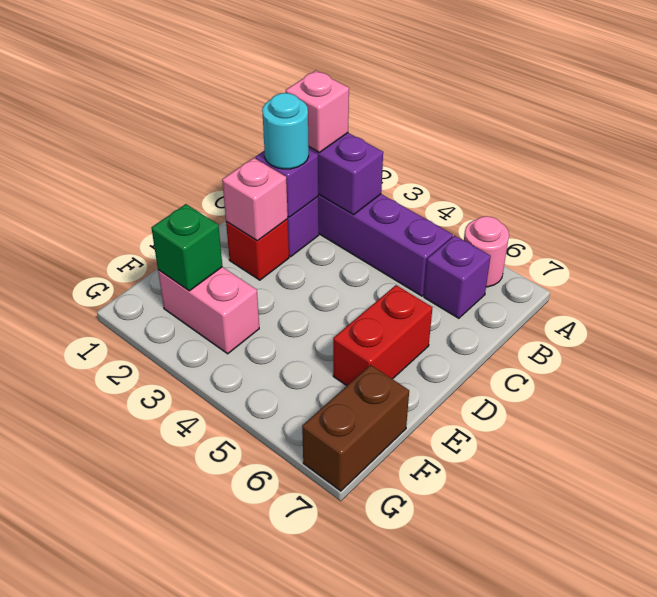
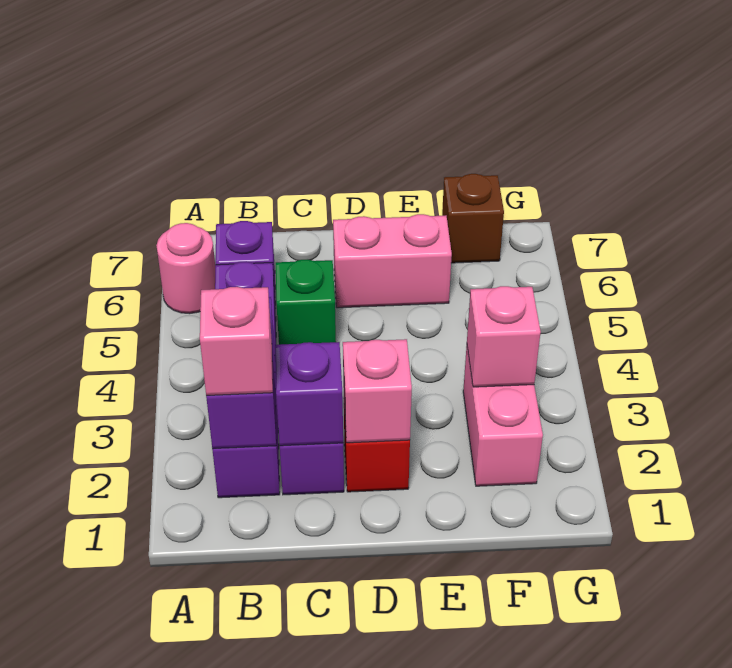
cyan 1x1 round brick [262,93,309,169] -> none
red 1x2 brick [333,285,432,386] -> pink 1x2 brick [333,214,452,308]
green 1x1 brick [152,204,222,291] -> green 1x1 brick moved to [276,260,336,345]
none -> pink 1x1 brick [467,286,541,387]
brown 1x2 brick [302,365,409,491] -> brown 1x1 brick [442,174,504,263]

